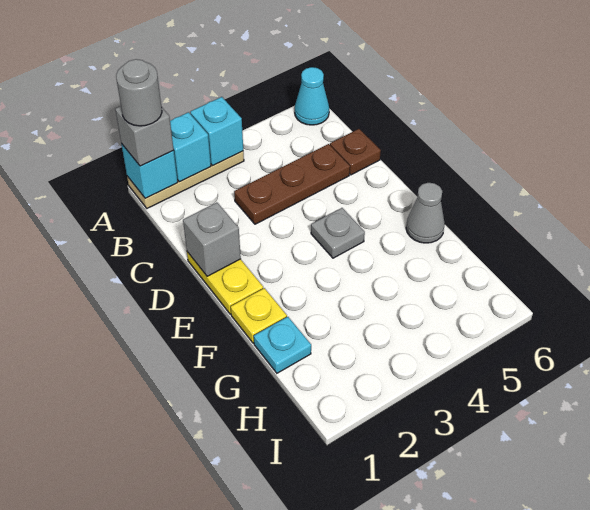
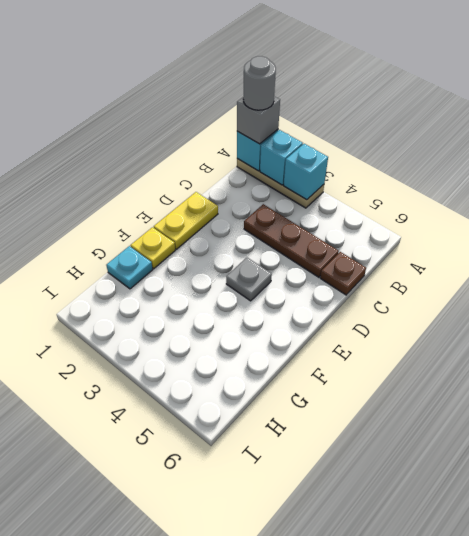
cyan 1x1 cone [295,67,329,125] -> none
grey 1x1 brick [183,203,241,276] -> none
grey 1x1 cone [406,183,445,243] -> none

